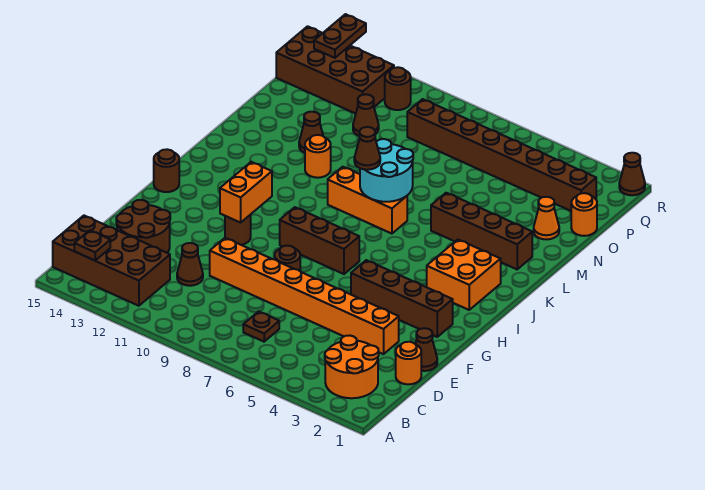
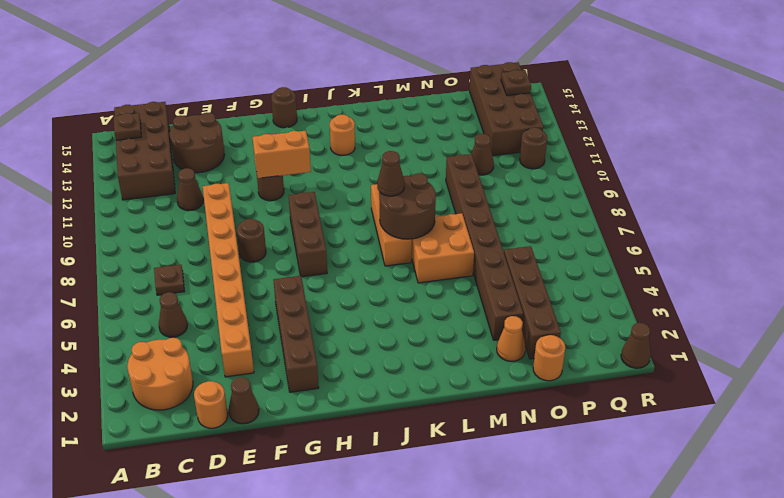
orange 2x2 brick [427,240,501,310] -> orange 2x2 brick moved to [412,213,474,283]
cyan 2x2 round brick [360,139,413,202] -> brown 2x2 round brick [379,173,436,239]
brown 1x4 brick [431,193,532,269] -> brown 1x4 brick moved to [504,246,561,359]
orange 1x1 round brick [305,135,331,178] -> orange 1x1 round brick moved to [330,115,355,155]
brown 1x1 cone [299,112,323,153] -> brown 1x1 cone moved to [159,292,188,337]
brown 1x8 brick [407,99,596,211] -> brown 1x8 brick moved to [446,154,523,340]
brown 1x2 plate [314,14,366,58] -> brown 1x1 plate [501,70,531,96]

